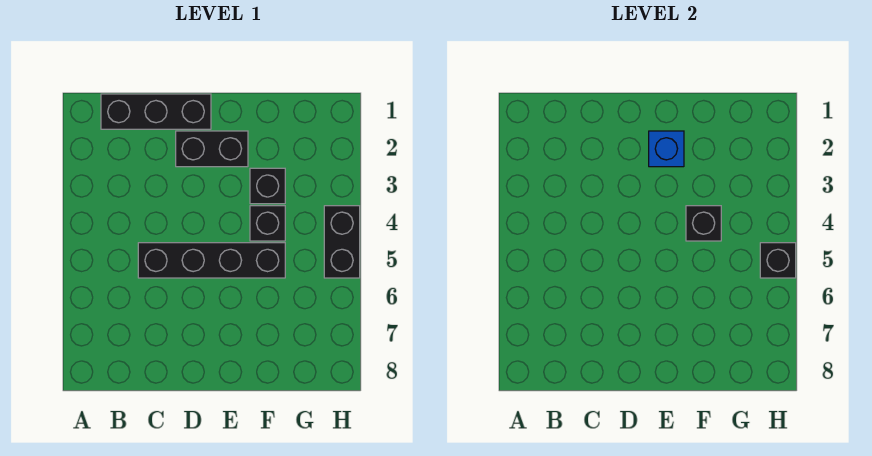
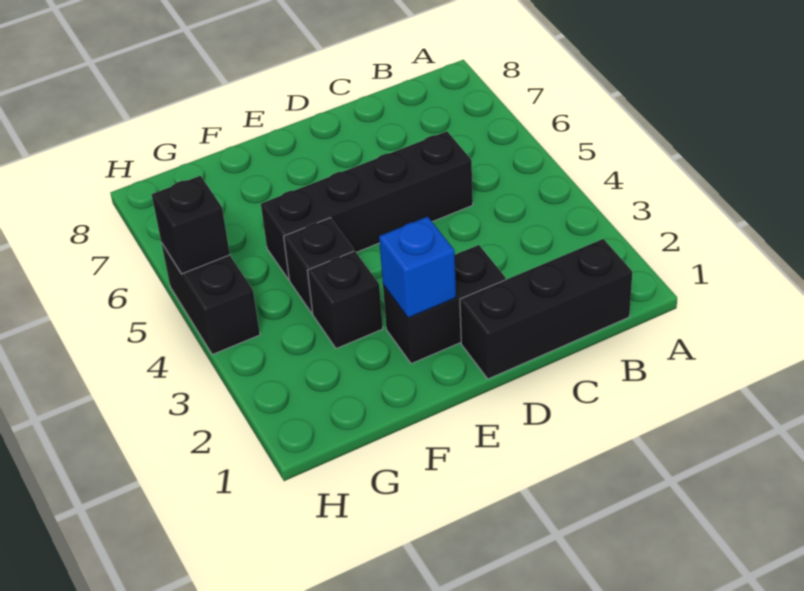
black 1x1 brick [686,206,721,241] -> none

